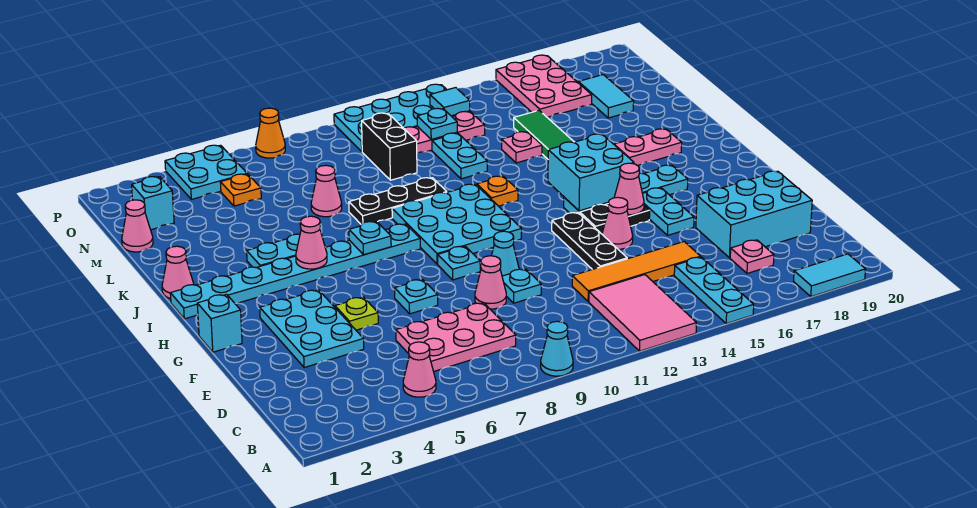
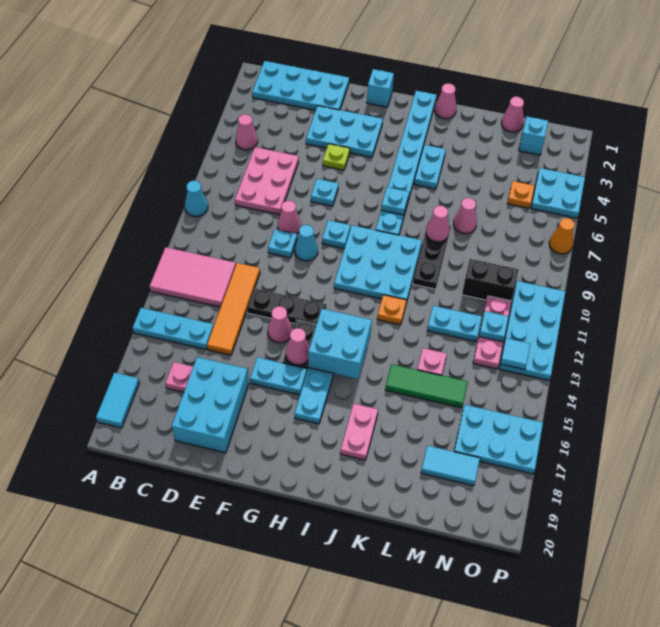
none -> cyan 2x4 plate [252,61,349,110]
pink 1x1 cone [296,216,327,269] -> pink 1x1 cone moved to [426,206,449,242]
pink 2x3 plate [496,55,592,117] -> cyan 2x3 plate [454,405,543,474]

